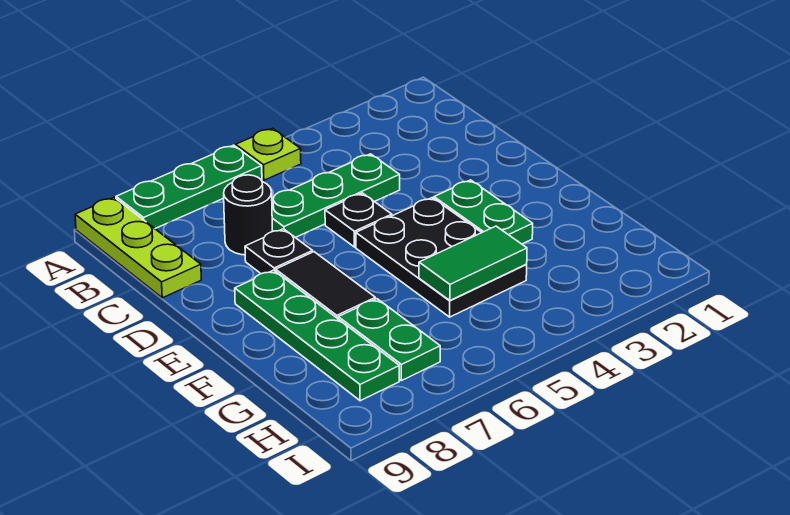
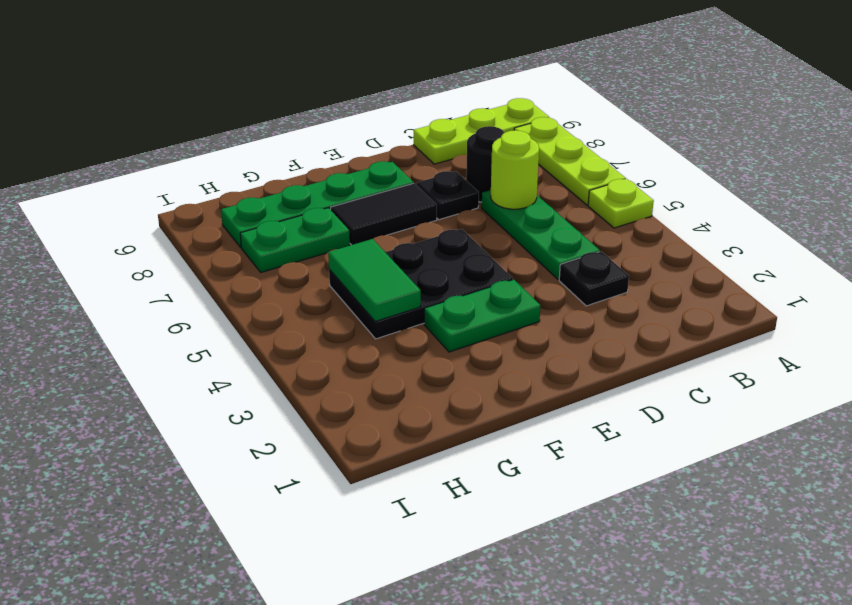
green 1x3 plate [116,145,262,228] -> lime 1x3 plate [514,117,626,205]
none -> lime 1x1 round brick [491,130,539,209]
black 1x1 plate [325,193,392,247] -> black 1x1 plate moved to [559,252,629,306]

